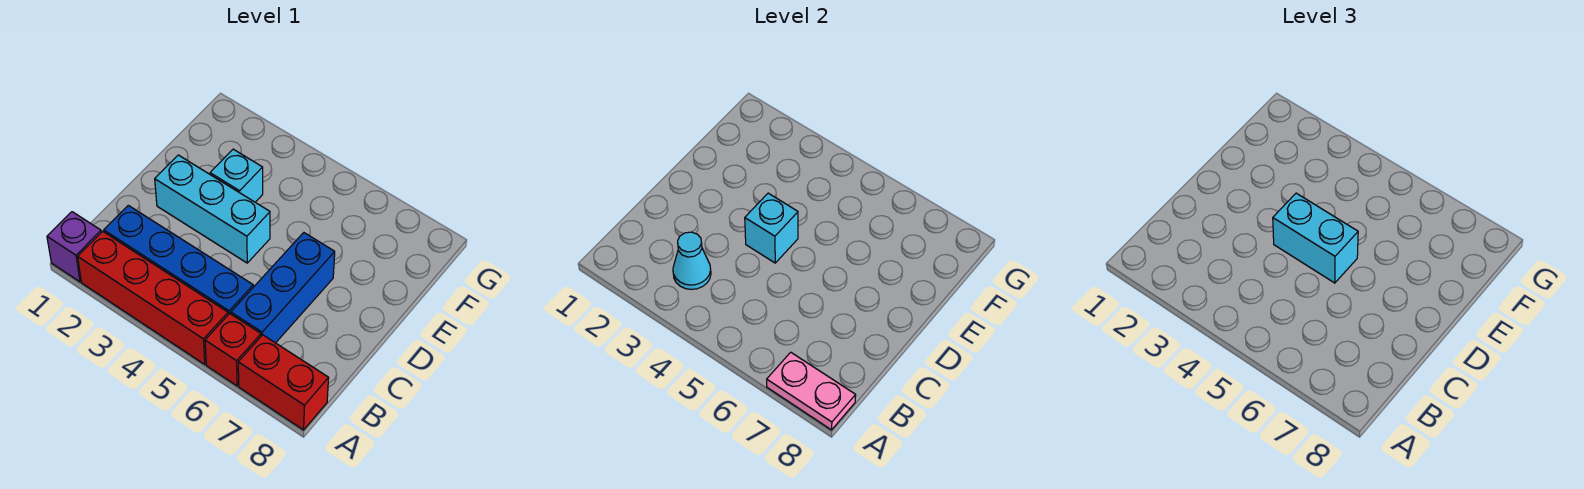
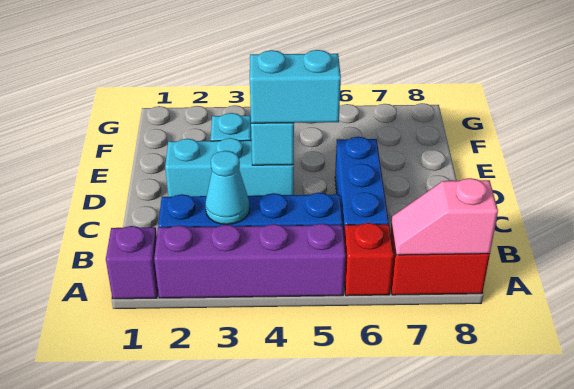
red 1x4 brick [78,231,228,364] -> purple 1x4 brick [154,224,345,298]
pink 1x2 plate [767,352,856,430] -> pink 1x2 slope [391,178,498,255]

